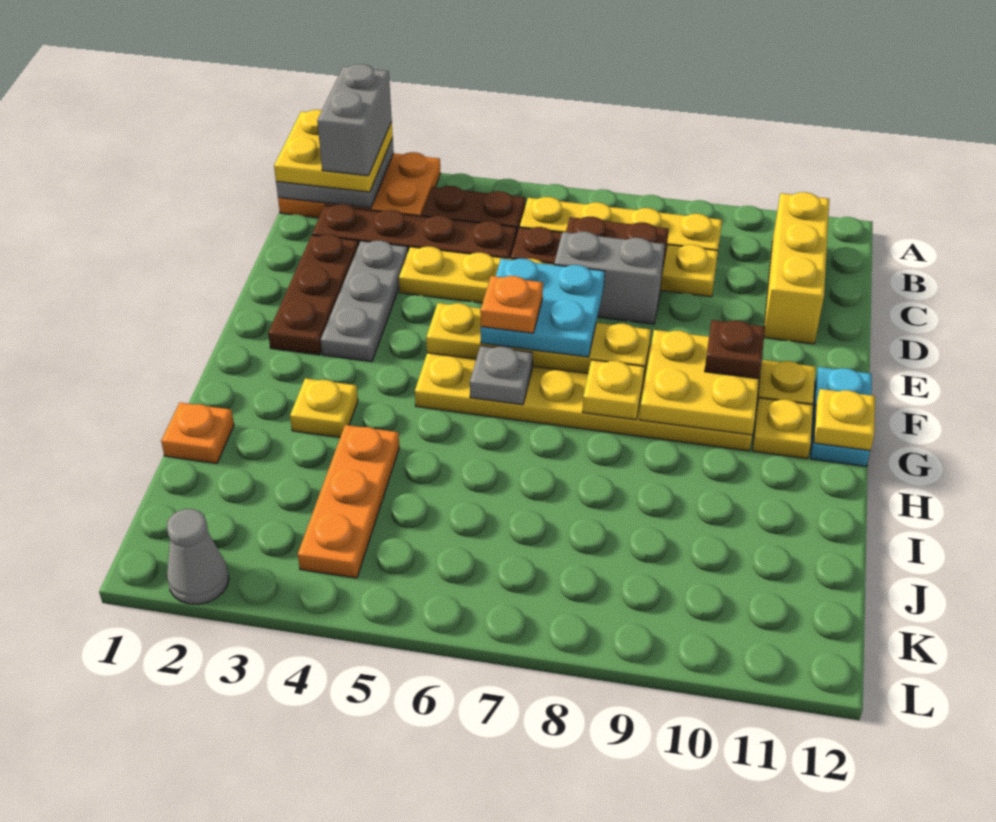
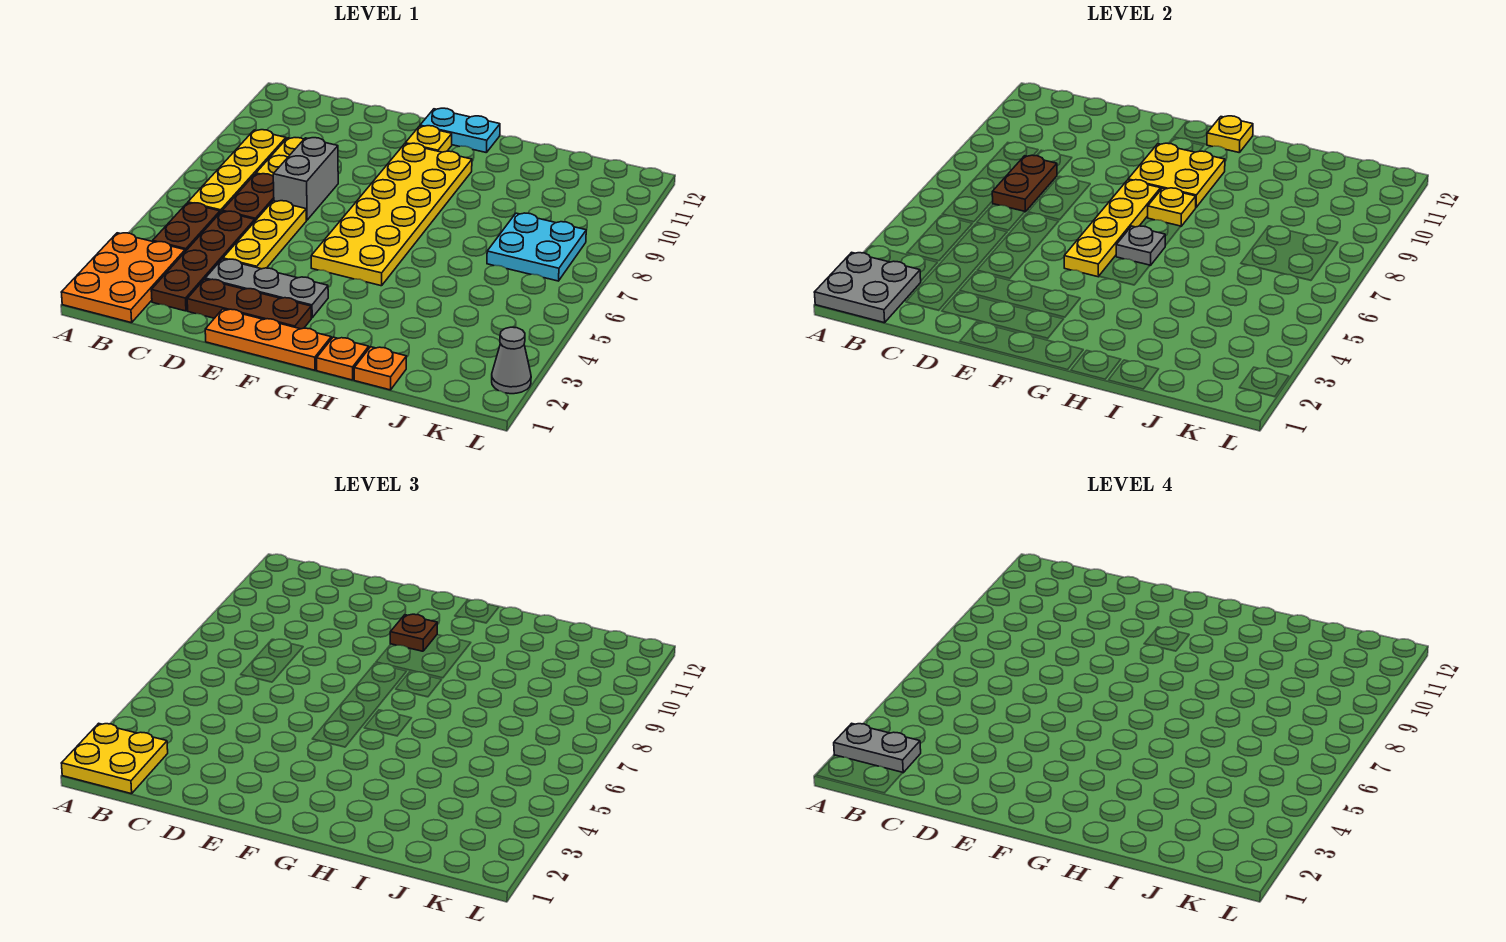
grey 1x2 brick [317,64,392,176] -> grey 1x2 plate [834,723,921,773]
yellow 1x3 brick [764,192,829,344] -> none
cyan 2x2 plate [481,259,605,357] -> cyan 2x2 plate moved to [487,213,586,281]
orange 1x1 plate [480,276,543,333] -> orange 1x1 plate moved to [317,337,369,380]
yellow 1x1 plate [753,398,813,459] -> none
yellow 1x1 plate [290,378,358,437] -> none
orange 1x3 plate [298,425,399,578] -> orange 1x3 plate moved to [205,309,331,370]

